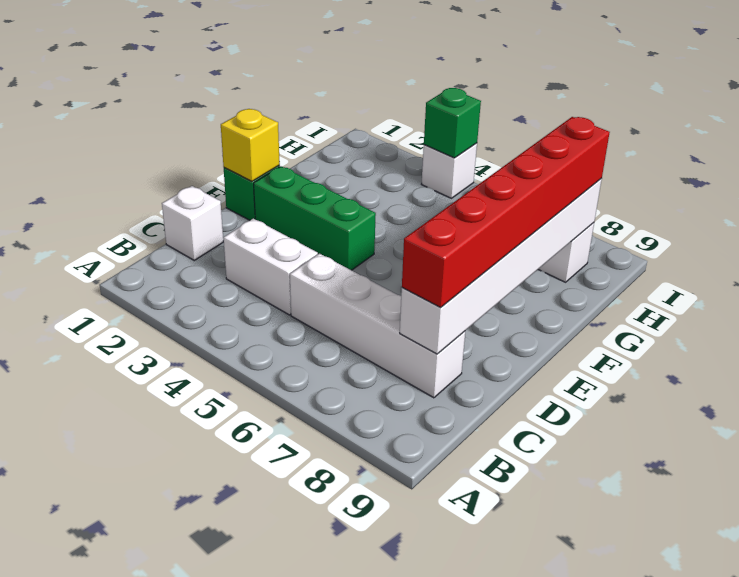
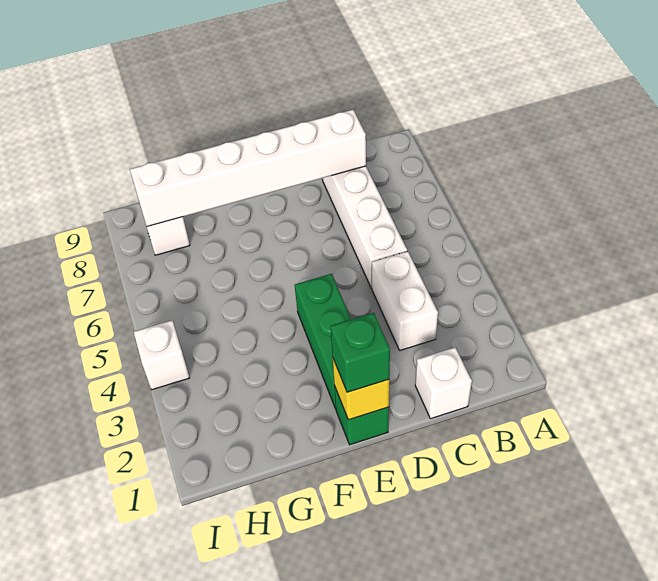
red 1x6 brick [402,117,610,307] -> none
green 1x1 brick [424,88,481,158] -> green 1x1 brick moved to [331,313,390,392]

